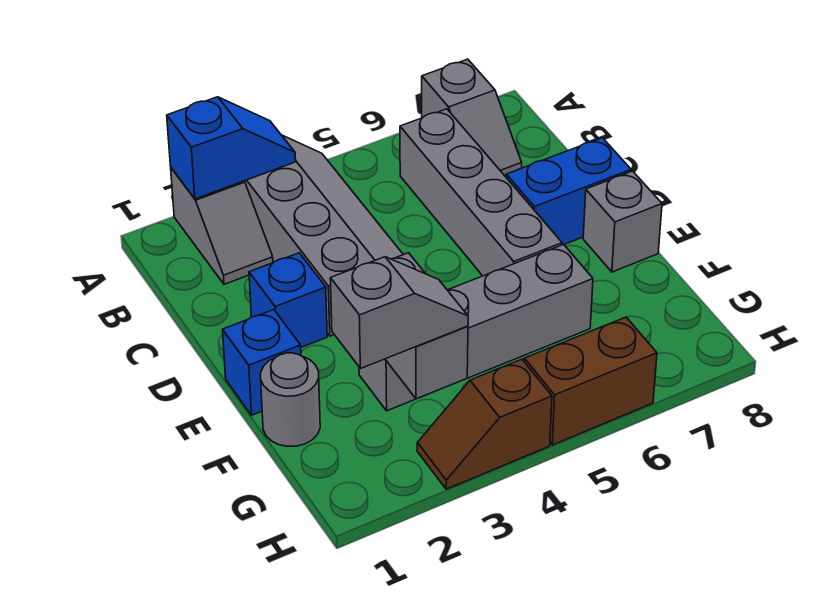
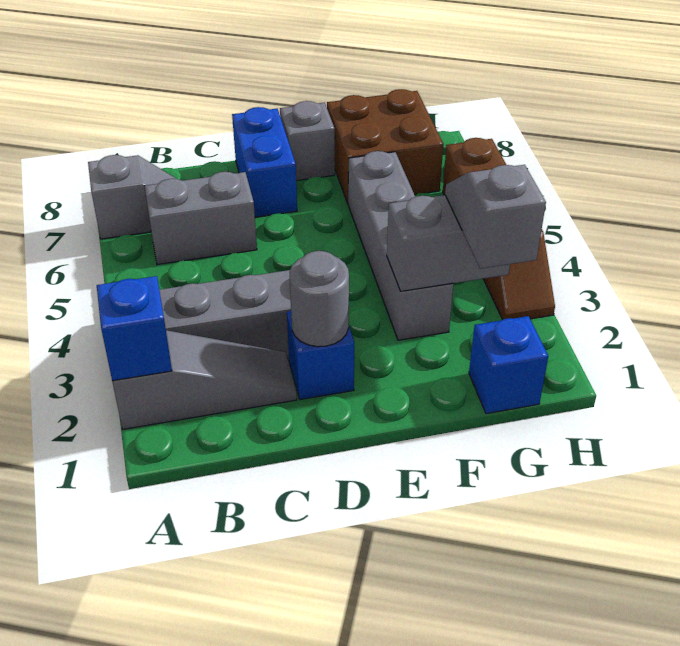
grey 1x2 slope [171,168,273,284] -> grey 1x3 slope [112,330,297,429]
grey 1x4 brick [400,109,562,276] -> grey 1x2 brick [144,172,257,265]
blue 1x1 brick [223,310,301,415] -> blue 1x1 brick moved to [469,316,548,414]
grey 1x1 round brick [261,353,320,446] -> grey 1x1 round brick moved to [290,251,349,347]
none -> brown 2x2 brick [327,89,443,203]

